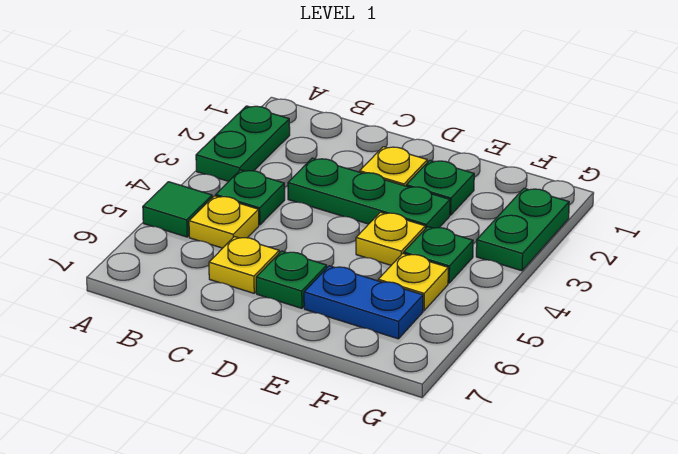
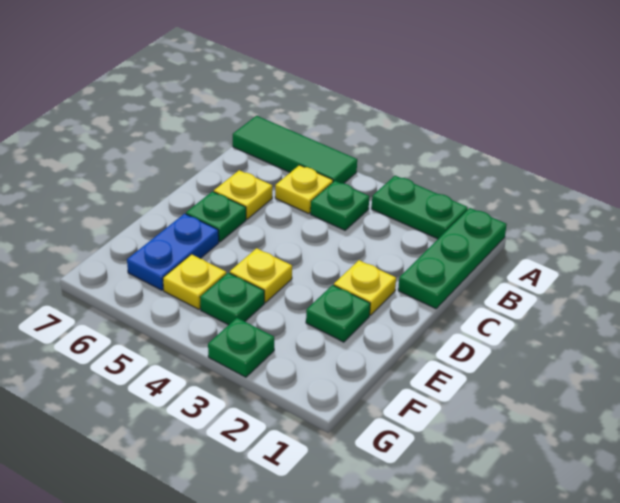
green 1x1 tile [143,182,212,237] -> green 1x3 tile [233,116,357,183]
green 1x3 plate [288,158,450,229] -> green 1x3 plate moved to [398,208,507,309]
green 1x2 plate [476,188,569,271] -> green 1x1 plate [208,318,274,377]

